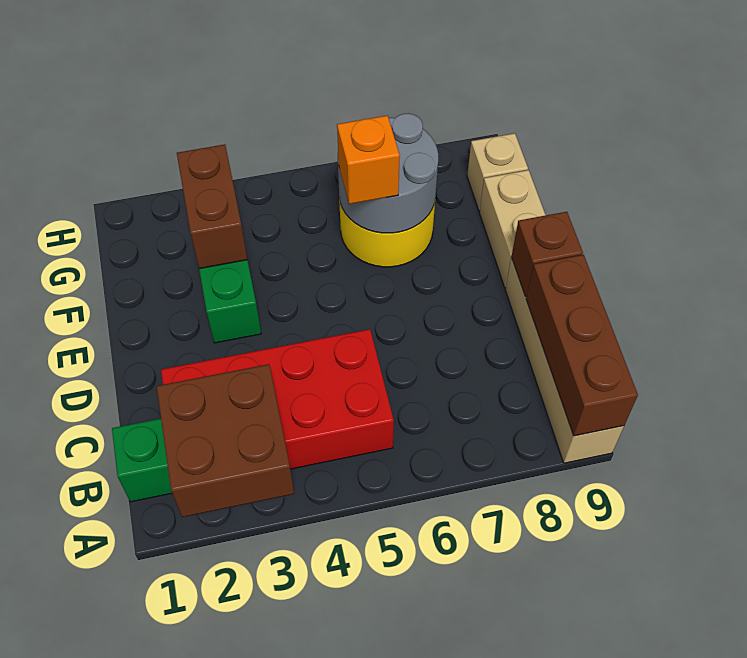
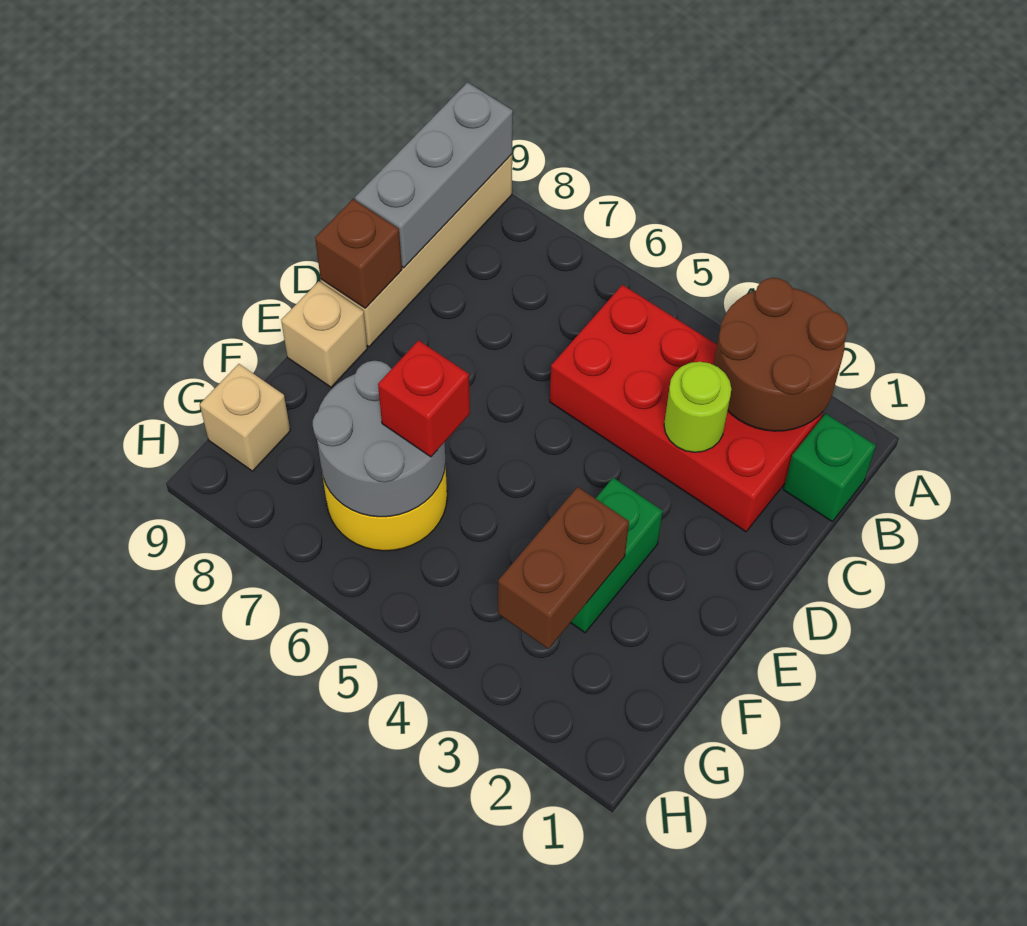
brown 2x2 brick [156,364,294,517] -> brown 2x2 round brick [714,278,848,431]
brown 1x3 brick [526,255,638,436] -> grey 1x3 brick [355,82,513,268]
none -> lime 1x1 round brick [664,362,731,452]
tan 1x2 brick [479,170,545,288] -> tan 1x1 brick [281,281,367,387]
orange 1x1 brick [337,116,400,204] -> red 1x1 brick [378,340,470,457]

